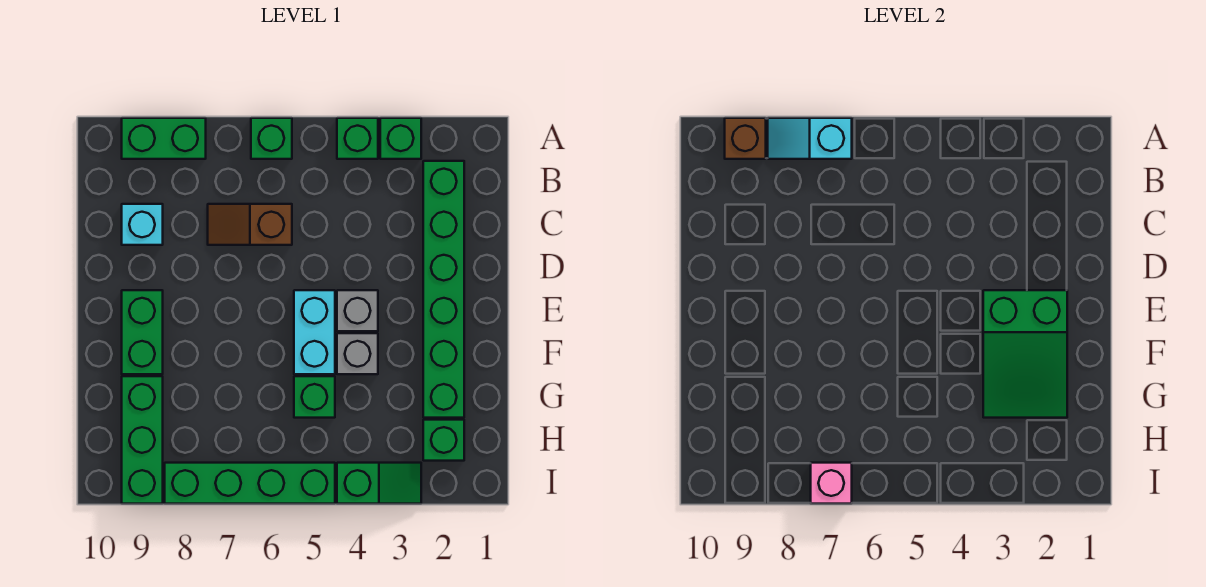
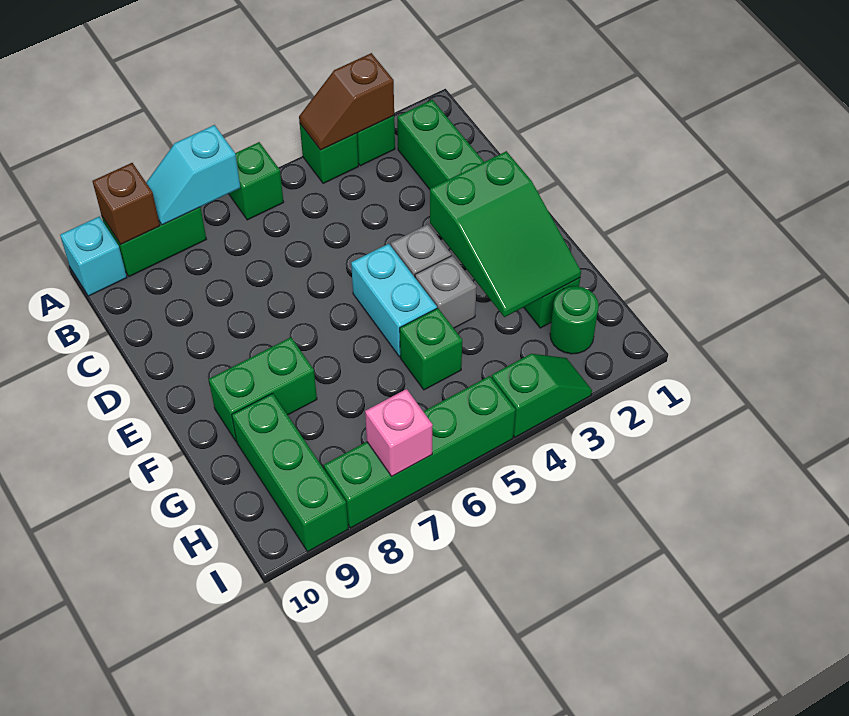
brown 1x2 slope [208,204,292,245] -> brown 1x2 slope moved to [299,53,394,150]
cyan 1x1 brick [122,204,163,245] -> cyan 1x1 brick moved to [60,216,127,296]
green 1x2 brick [122,290,163,374] -> green 1x2 brick turned to [209,337,317,442]
green 1x1 brick [423,420,464,461] -> green 1x1 round brick [550,286,599,354]

